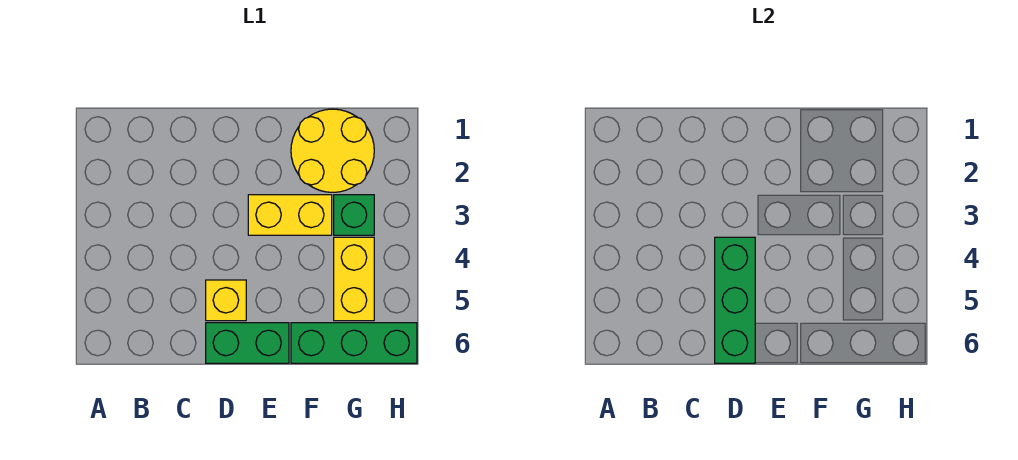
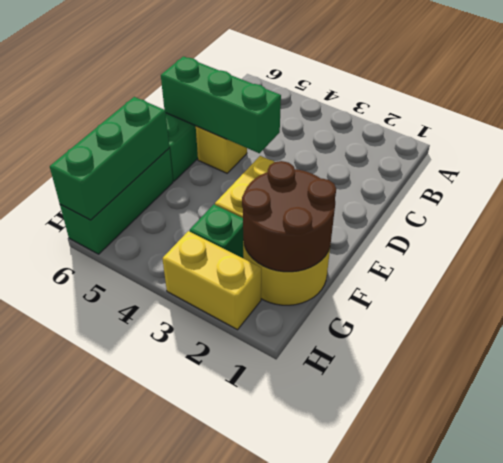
none -> brown 2x2 round brick [242,161,336,272]
none -> green 1x3 brick [50,97,169,220]
yellow 1x2 brick [334,237,374,321] -> yellow 1x2 brick moved to [162,231,261,330]

